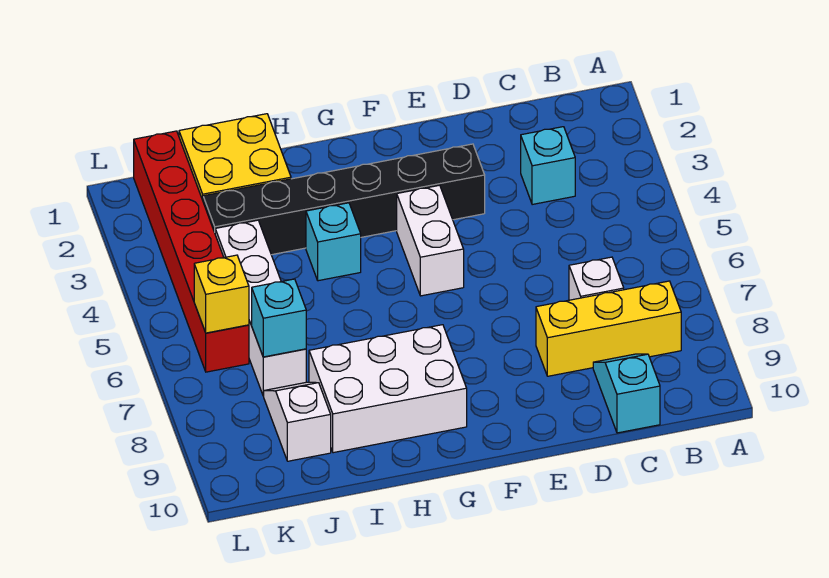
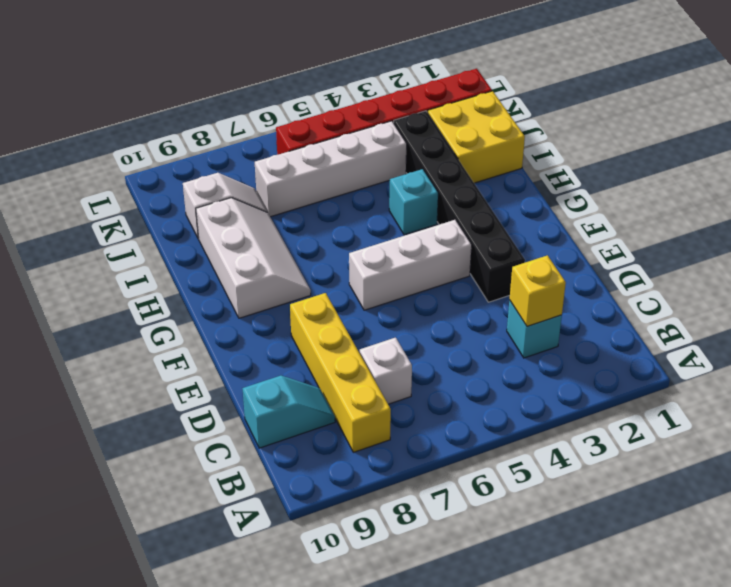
yellow 1x3 brick [536,281,681,376] -> yellow 1x4 brick [290,293,391,452]
white 1x2 brick [397,185,464,296] -> white 1x3 brick [349,220,472,310]
white 2x3 brick [309,325,467,453] -> white 2x3 slope [196,198,311,318]
cyan 1x1 brick [252,279,306,357] -> none
yellow 1x1 brick [194,255,249,333] -> yellow 1x1 brick moved to [509,255,566,326]

